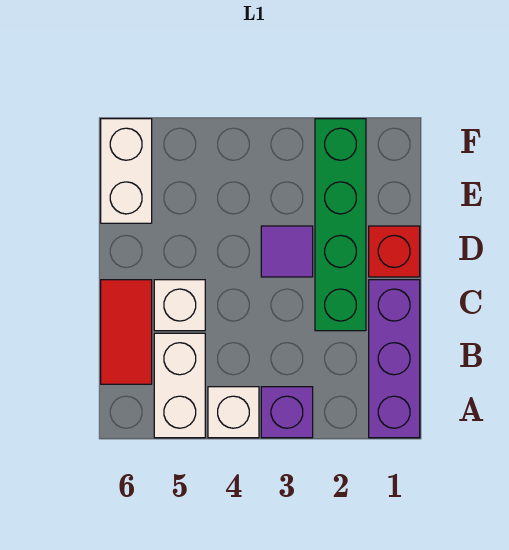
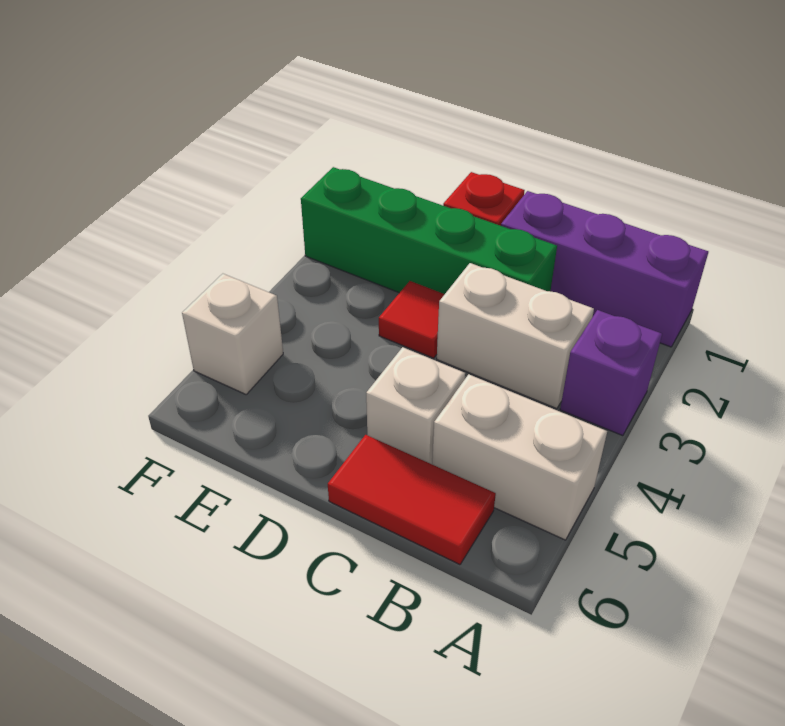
white 1x1 brick [208,387,259,438] -> white 1x1 brick moved to [182,274,283,394]
purple 1x1 tile [261,226,313,277] -> red 1x1 tile [379,281,445,358]
white 1x2 brick [101,119,152,223] -> white 1x2 brick moved to [437,263,594,409]

